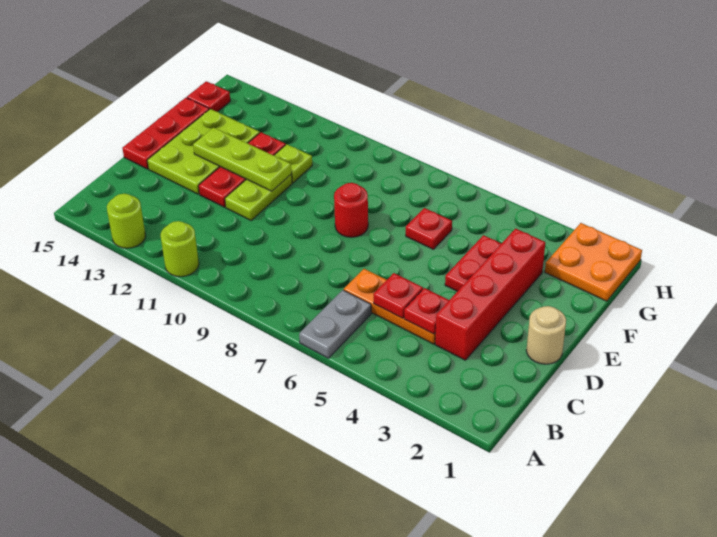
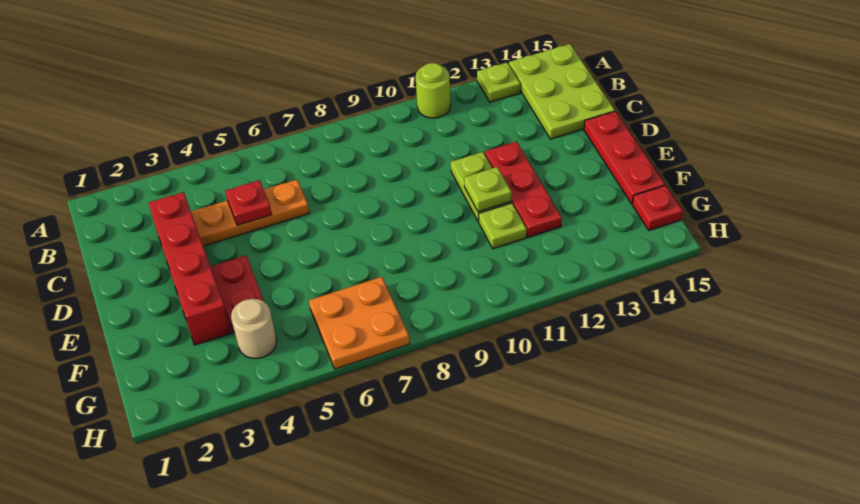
grey 1x2 plate [299,290,371,358] -> none
lime 1x1 round brick [107,194,146,248] -> lime 1x1 plate [477,63,520,102]
red 1x1 plate [404,288,449,334] -> none
tan 1x1 round brick [526,306,566,364] -> tan 1x1 round brick moved to [231,299,277,359]
lime 2x3 plate [147,109,260,194] -> lime 2x3 plate moved to [509,44,615,139]
red 1x1 round brick [334,183,368,237] -> none
lime 1x3 plate [193,128,292,191] -> lime 1x1 plate [464,167,512,212]
red 1x1 plate [406,208,452,249] -> none
orange 2x2 plate [545,223,642,301] -> orange 2x2 plate moved to [309,277,410,369]

